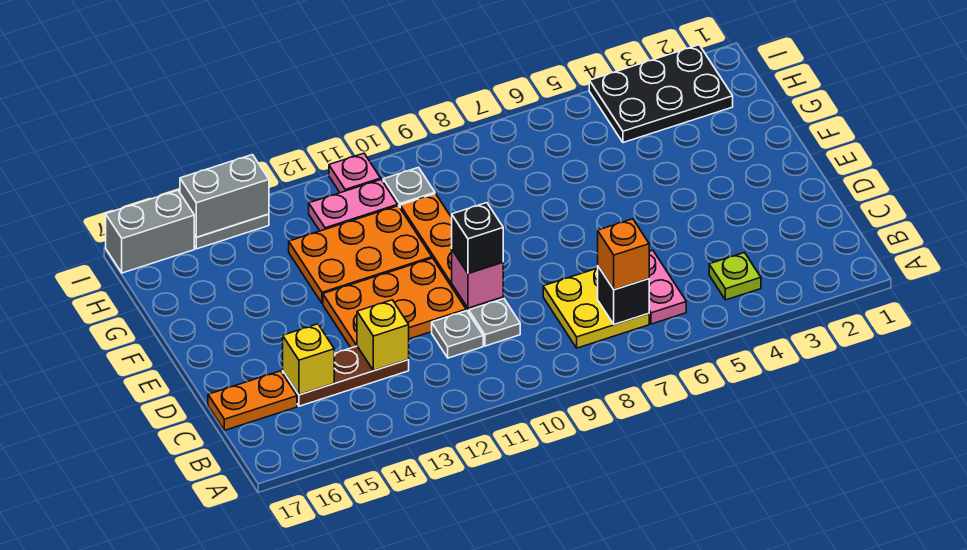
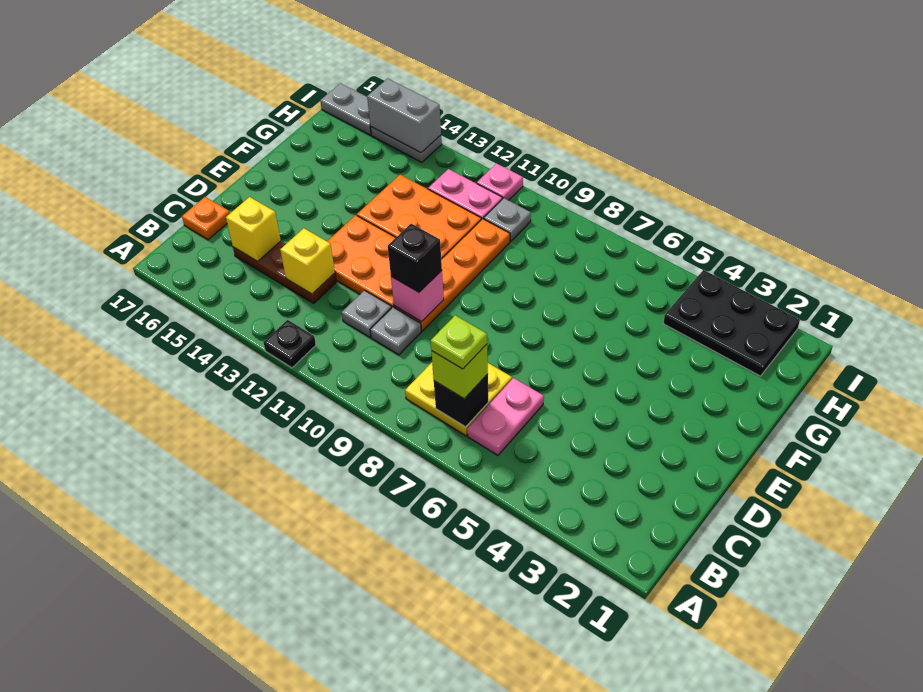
none -> black 1x1 plate [264,320,316,368]
lime 1x1 plate [709,253,761,300] -> lime 1x1 plate moved to [431,315,487,369]
orange 1x1 brick [598,219,649,290] -> lime 1x1 brick [431,344,488,399]
orange 1x2 plate [208,371,297,430] -> orange 1x1 plate [182,197,230,240]
grey 1x2 brick [106,190,194,273] -> grey 1x2 plate [320,83,371,135]

